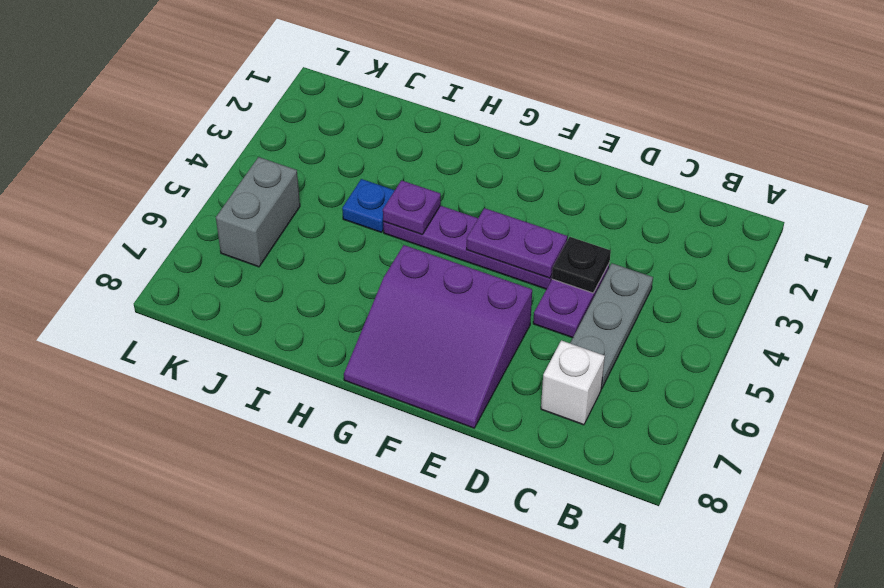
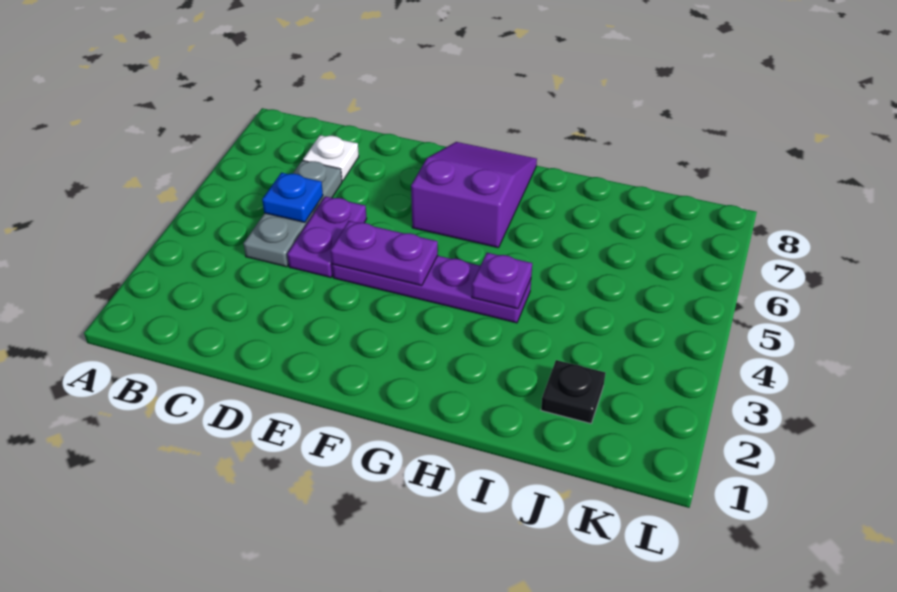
white 1x1 brick [541,340,605,425] -> white 1x1 plate [303,135,359,181]
black 1x1 plate [552,237,611,293] -> black 1x1 plate moved to [541,360,605,423]
purple 3x3 slope [344,245,532,428] -> purple 2x3 slope [411,142,537,248]
blue 1x1 plate [342,179,395,232] -> blue 1x1 plate moved to [262,173,323,222]
grey 1x2 brick [216,157,300,267] -> none

